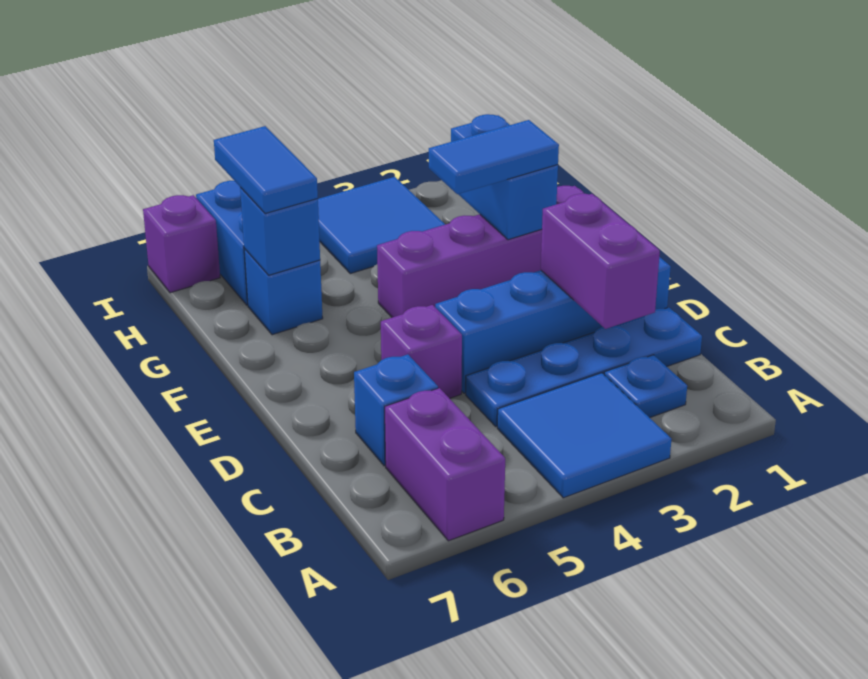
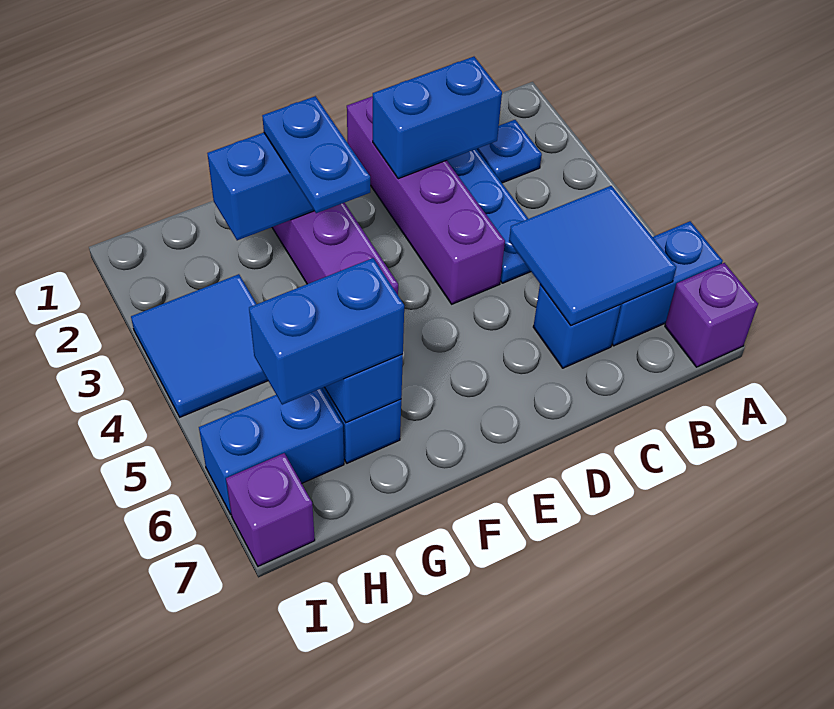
blue 2x2 tile [497,373,671,498] -> blue 2x2 tile moved to [509,186,676,325]
purple 1x2 brick [385,388,505,541] -> blue 1x2 brick [612,221,723,346]
purple 1x2 brick [541,194,660,329] -> blue 1x2 brick [373,57,502,179]
blue 1x4 brick [435,257,671,393] -> purple 1x4 brick [347,96,505,304]
purple 1x1 brick [381,305,462,398] -> purple 1x1 brick moved to [665,263,758,367]
blue 1x2 tile [429,120,559,194] -> blue 1x2 plate [262,96,370,213]
blue 1x2 tile [214,126,318,214] -> blue 1x2 brick [249,258,404,405]

